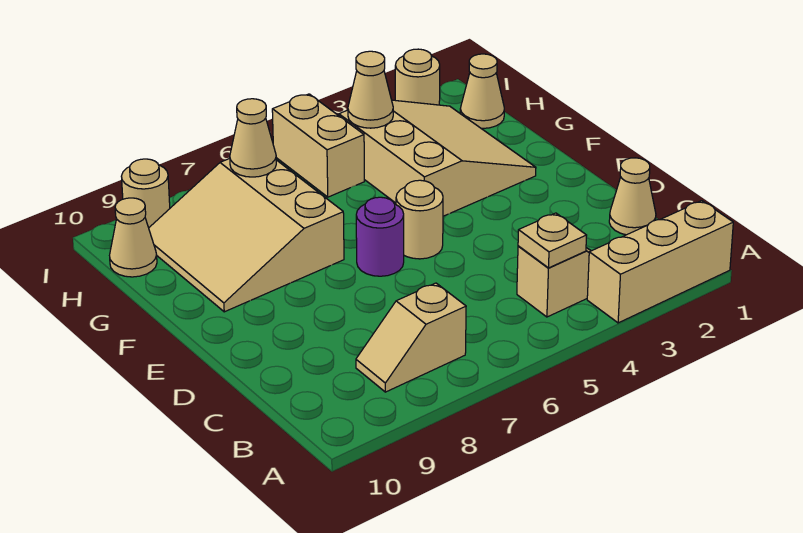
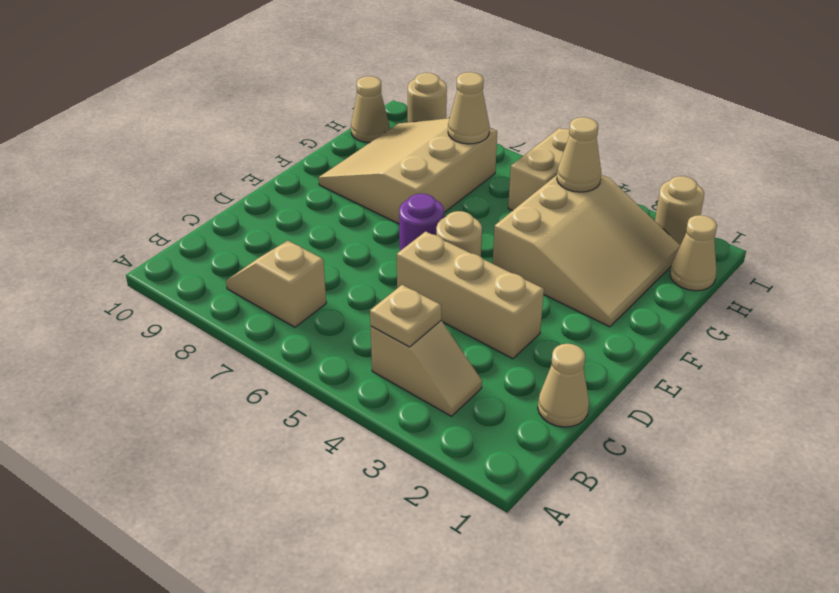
tan 1x3 brick [587,201,733,323] -> tan 1x3 brick moved to [397,231,544,359]

